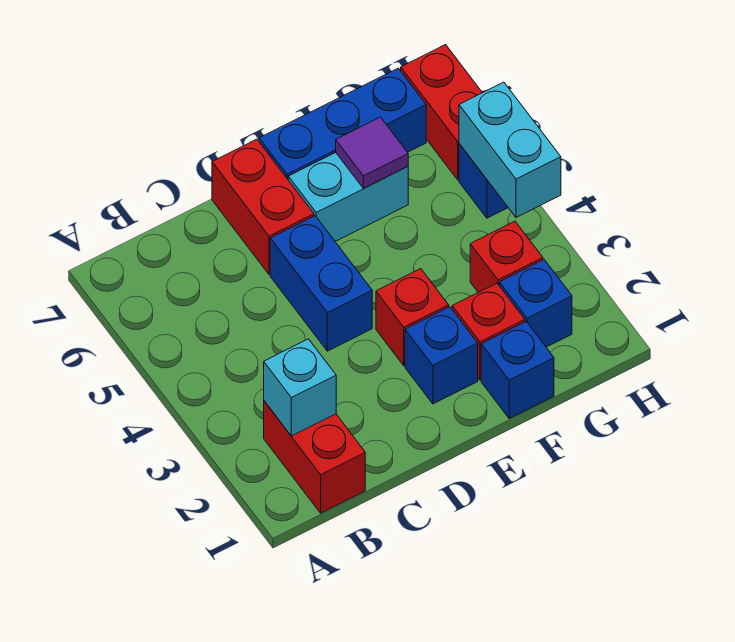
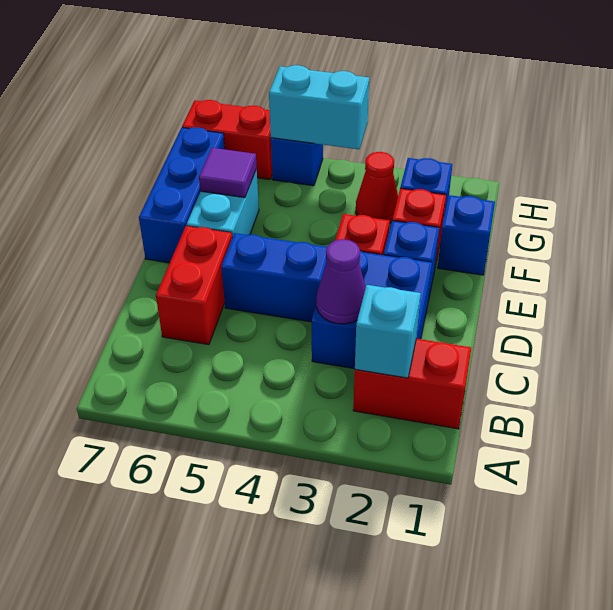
none -> blue 2x2 brick [312,251,432,369]
none -> purple 1x1 cone [317,239,366,324]
red 1x2 brick [212,139,314,275] -> red 1x2 brick turned to [156,226,232,345]
red 1x1 brick [470,221,543,292] -> red 1x1 cone [356,152,398,223]

